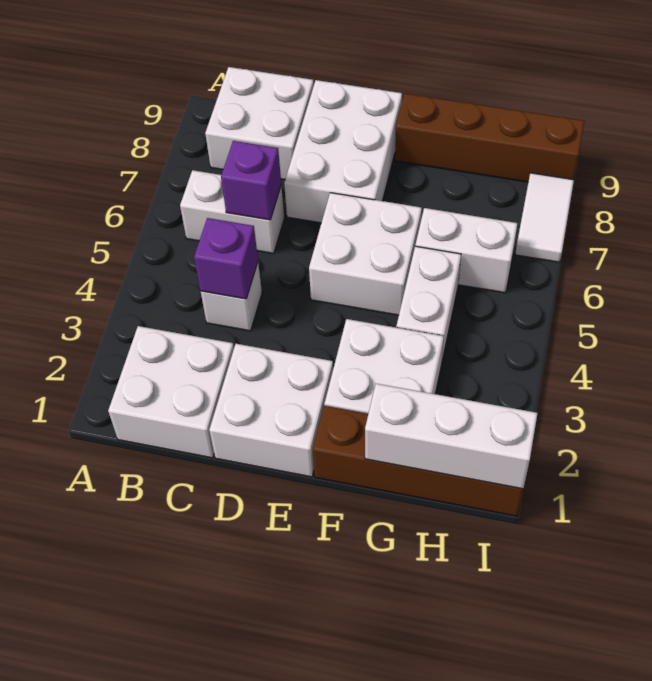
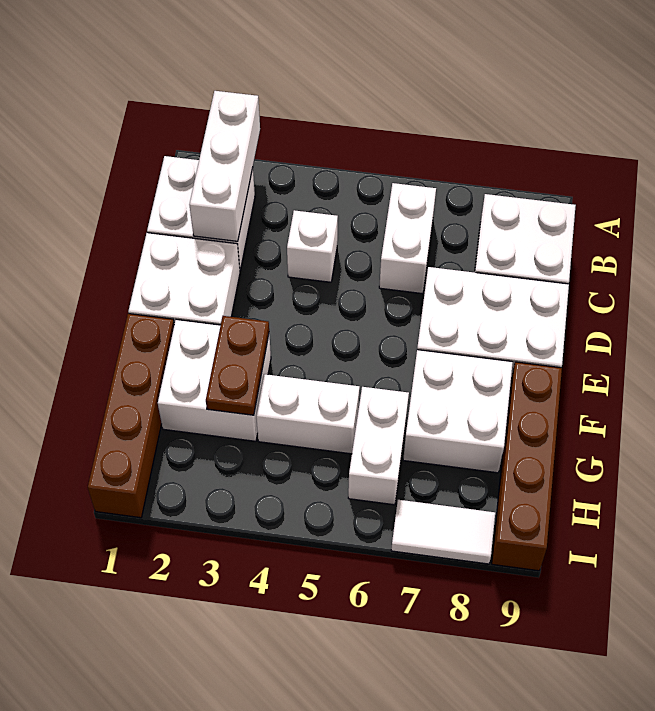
purple 1x1 brick [194,218,258,299] -> none
purple 1x1 brick [221,141,281,220] -> none
white 2x2 brick [309,193,422,315] -> white 2x2 brick moved to [403,350,513,473]
none -> brown 1x2 plate [206,316,269,415]
white 1x3 brick [365,384,537,489] -> white 1x3 brick moved to [189,91,260,241]

